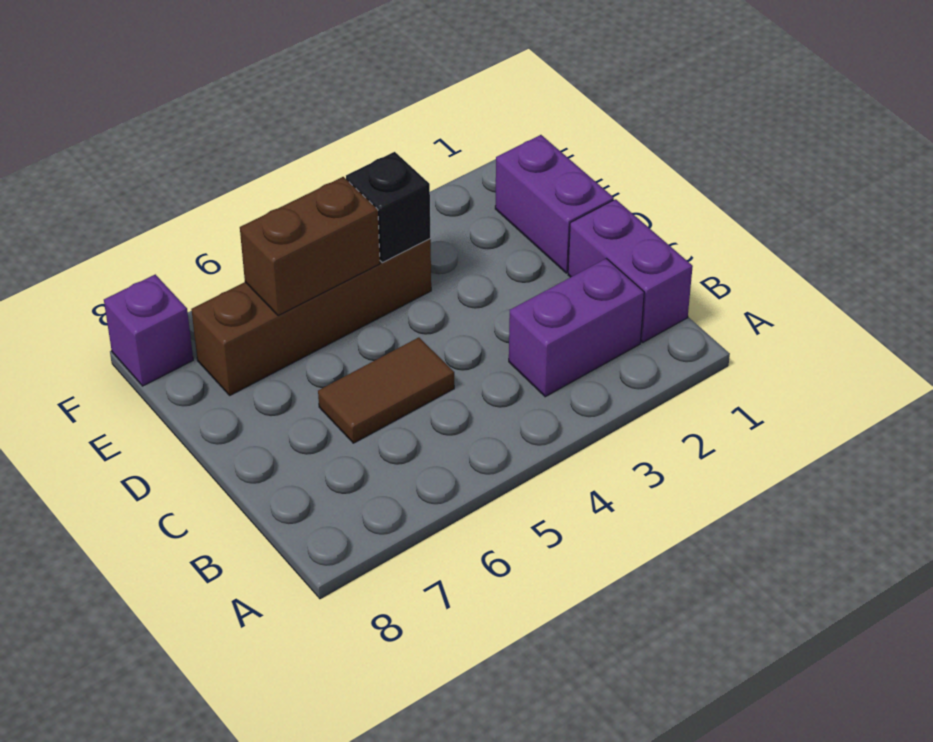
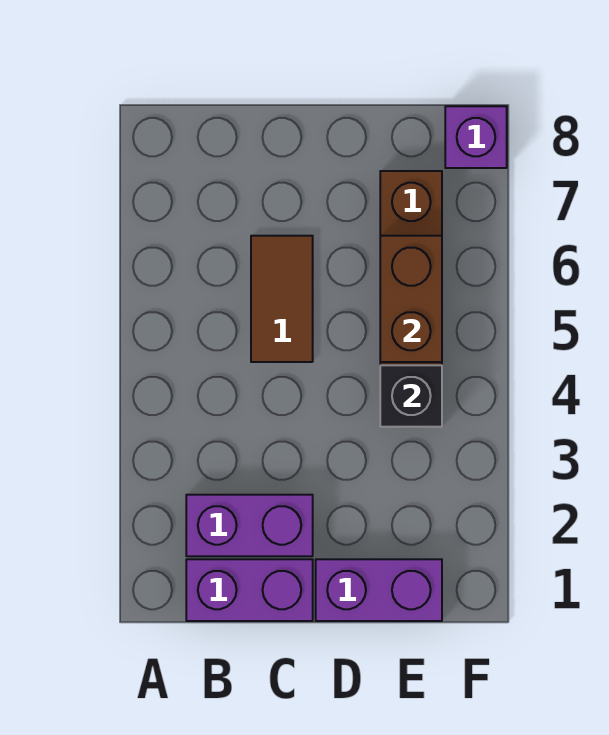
purple 1x2 brick [509,259,644,397] -> purple 1x2 brick turned to [186,495,313,556]

